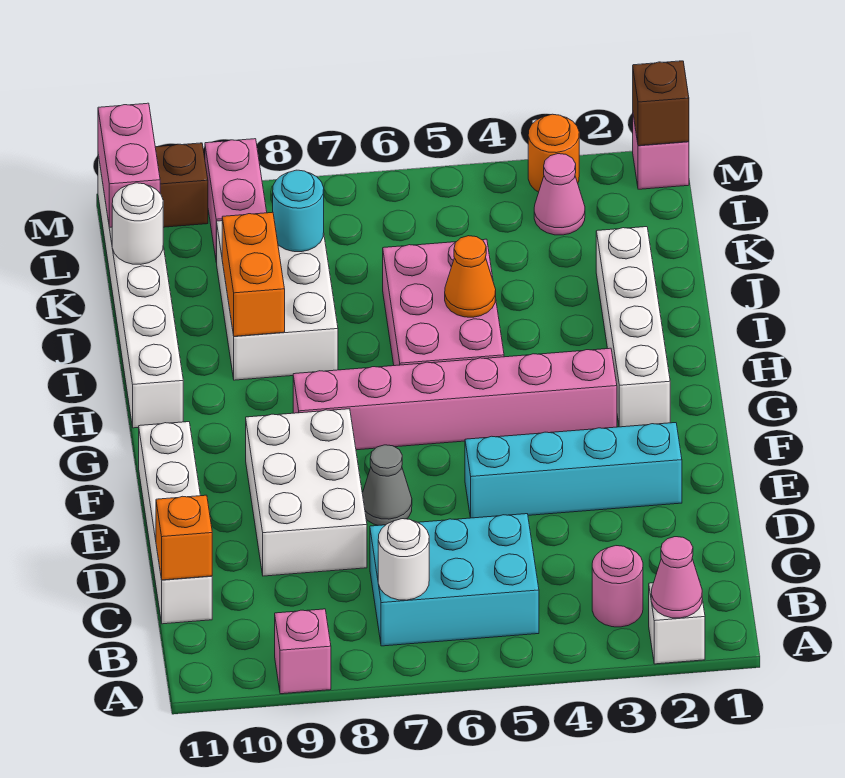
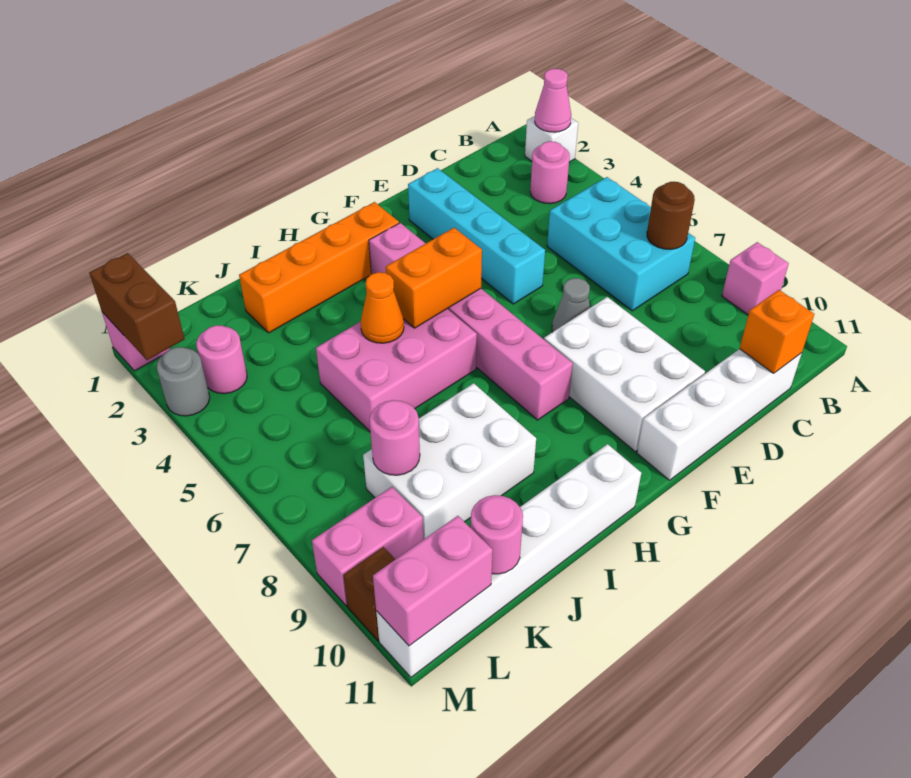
white 1x1 round brick [378,519,429,600] -> brown 1x1 round brick [647,182,695,249]
white 2x3 brick [246,409,367,576] -> white 2x3 brick turned to [544,297,705,452]
white 1x4 brick [596,227,670,427] -> orange 1x4 brick [239,202,399,333]
orange 1x2 brick [222,212,285,336] -> orange 1x2 brick moved to [386,228,482,328]
cyan 1x1 round brick [273,170,324,252] -> pink 1x1 round brick [369,400,420,475]
white 1x1 round brick [112,183,163,264] -> pink 1x1 round brick [471,495,523,574]
pink 1x1 cone [534,154,585,235] -> pink 1x1 round brick [196,325,247,394]
brown 1x1 brick [633,61,689,146] -> brown 1x2 brick [89,253,184,360]
orange 1x1 round brick [528,114,579,192] -> grey 1x1 round brick [157,347,210,416]

